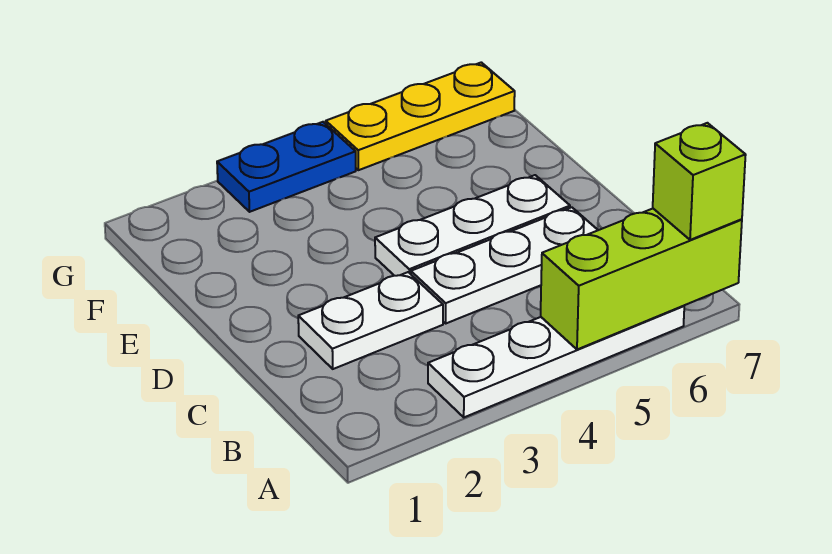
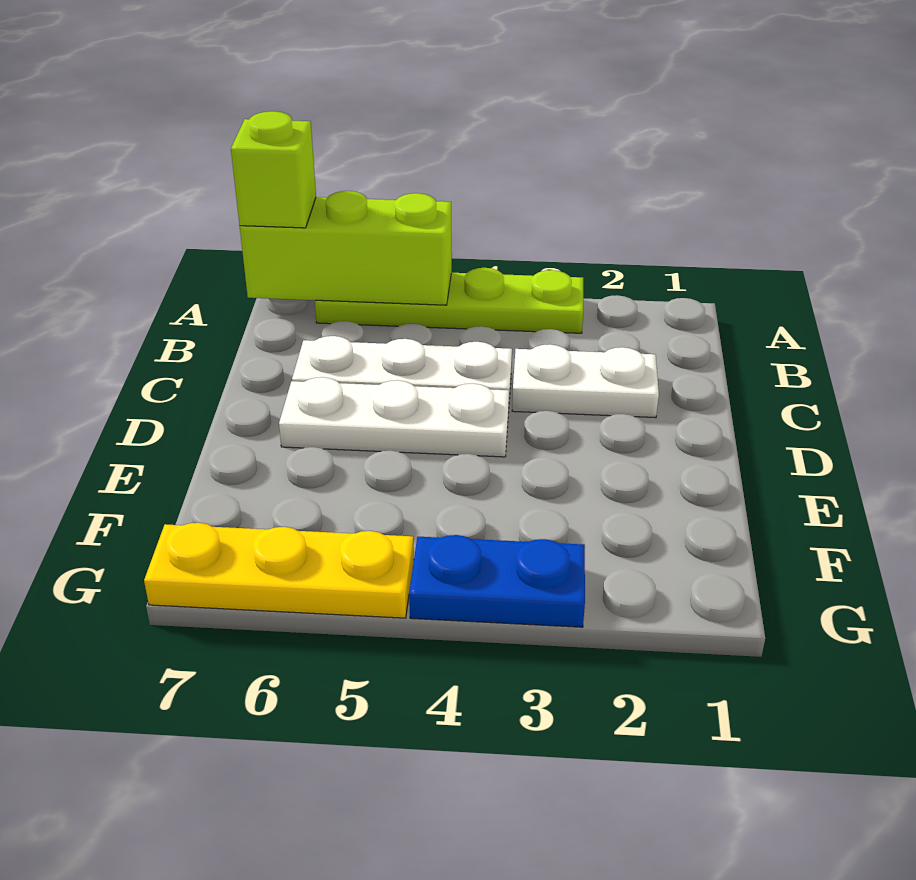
white 1x4 plate [428,306,684,417] -> lime 1x4 plate [315,268,583,333]

